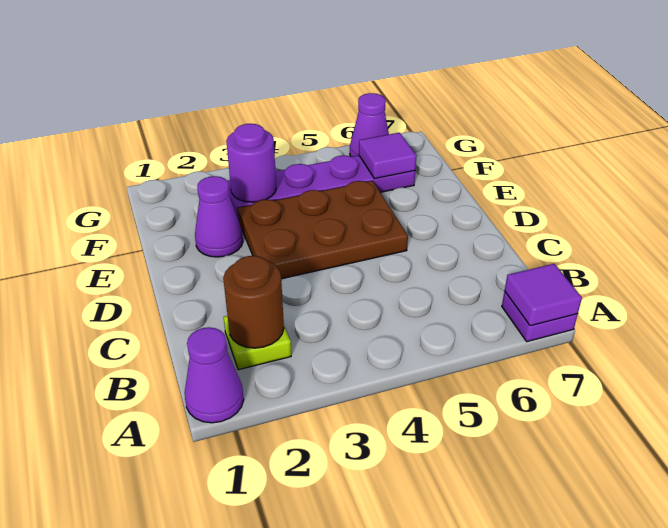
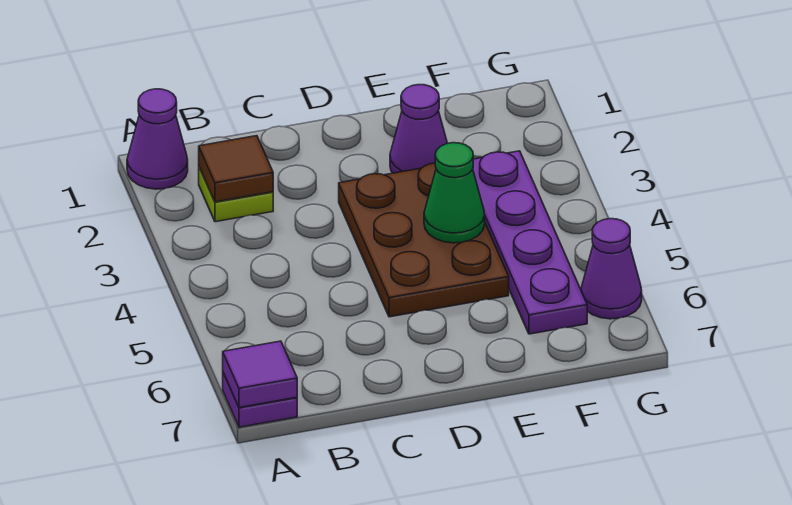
brown 1x1 round brick [223,256,284,348] -> brown 1x1 tile [199,136,273,202]
none -> green 1x1 cone [424,143,485,243]
purple 1x1 round brick [226,124,276,202] -> none
purple 1x1 tile [359,133,417,179] -> none

